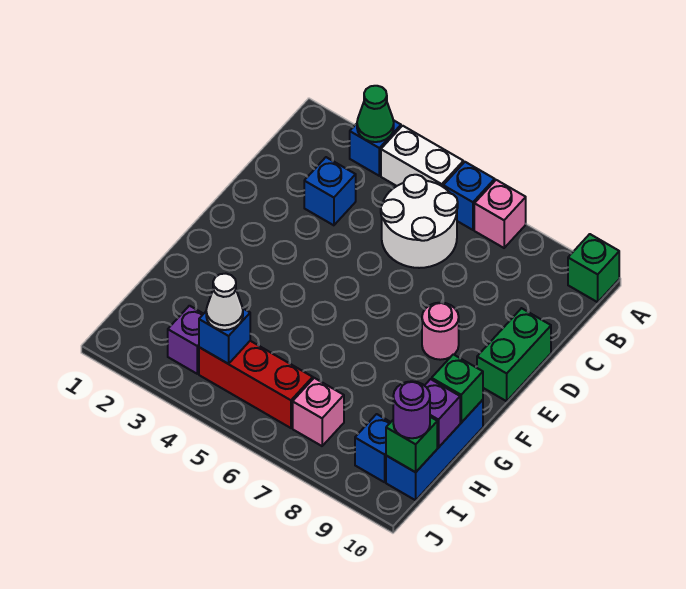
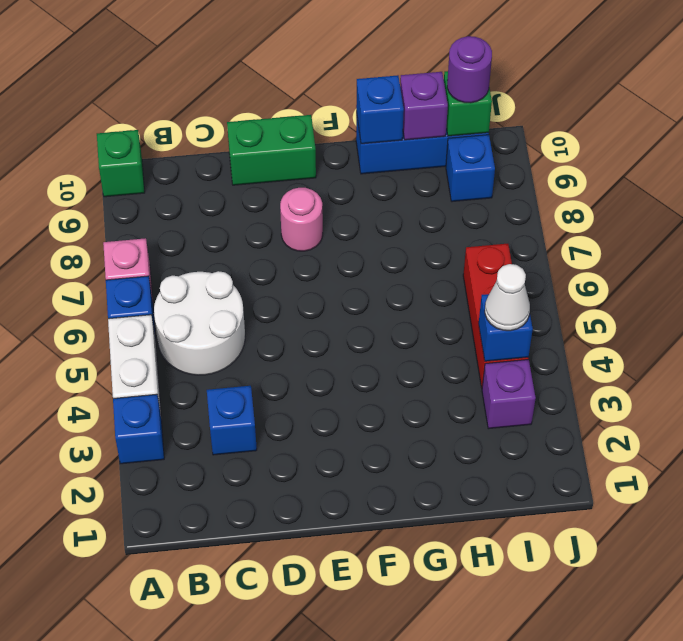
green 1x1 cone [357,86,394,142] -> none
green 1x1 brick [432,354,483,423] -> blue 1x1 brick [356,75,404,144]
pink 1x1 brick [293,378,344,446] -> none

